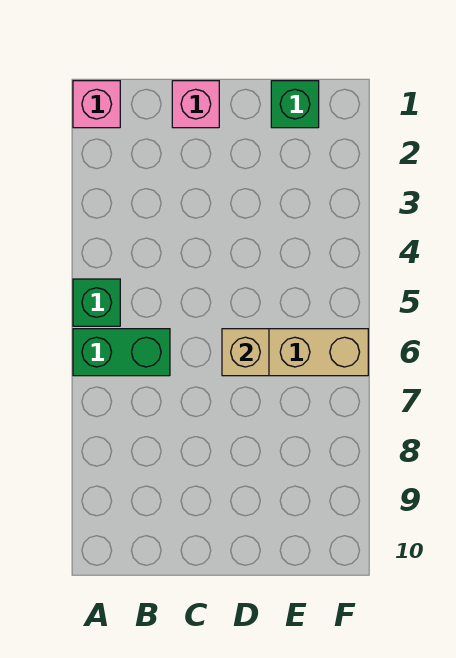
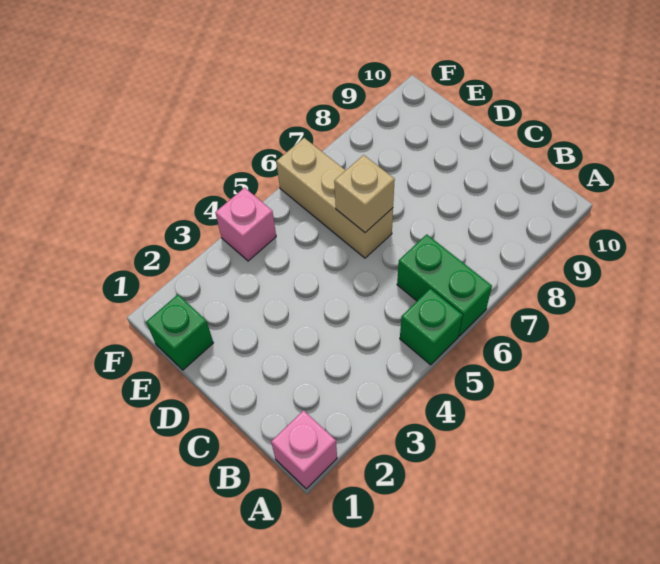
pink 1x1 brick [172,81,219,128] -> pink 1x1 brick moved to [215,188,276,261]

